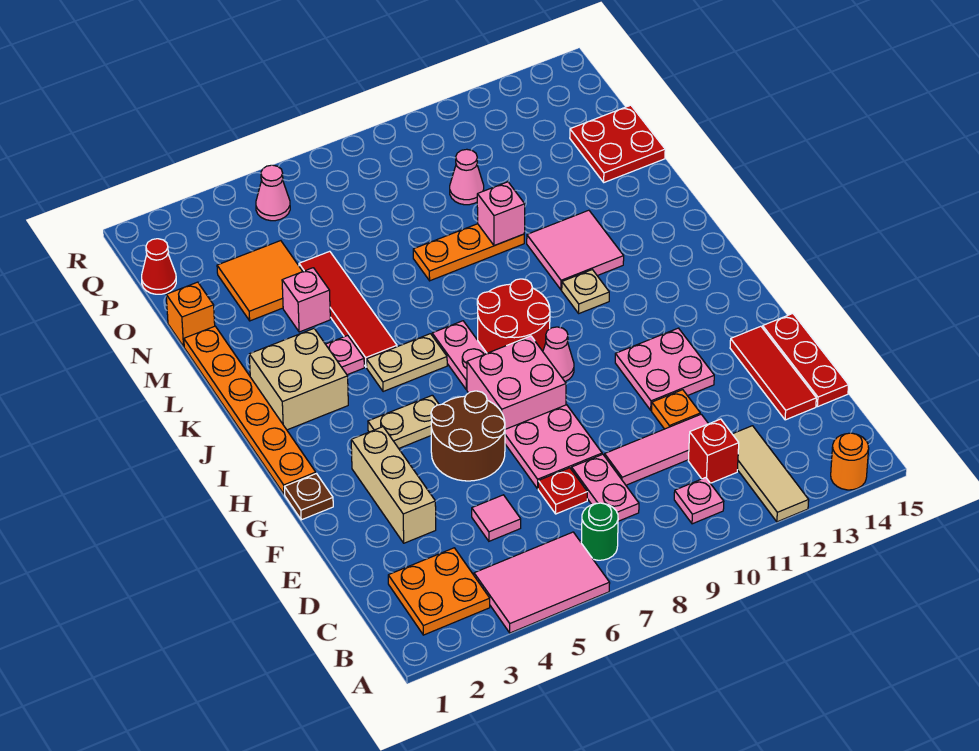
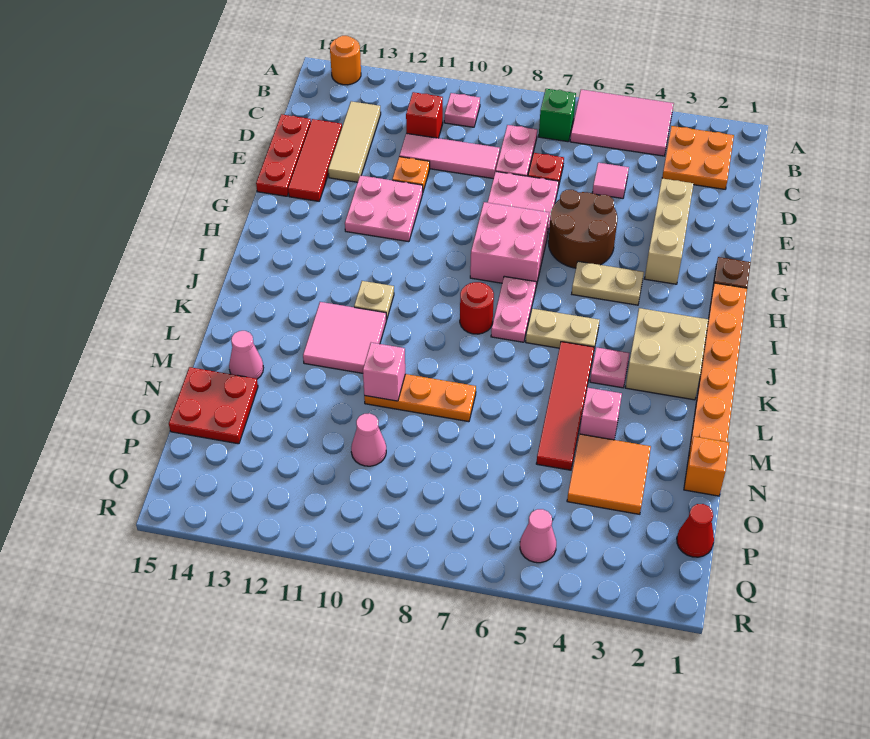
tan 1x3 tile [733,426,809,522] -> tan 1x3 tile moved to [328,101,381,182]
green 1x1 round brick [581,503,618,560] -> green 1x1 brick [539,89,576,142]
pink 1x1 cone [543,327,574,381] -> pink 1x1 cone moved to [229,331,263,379]
red 2x2 round brick [477,279,550,353] -> red 1x1 round brick [460,282,494,334]

